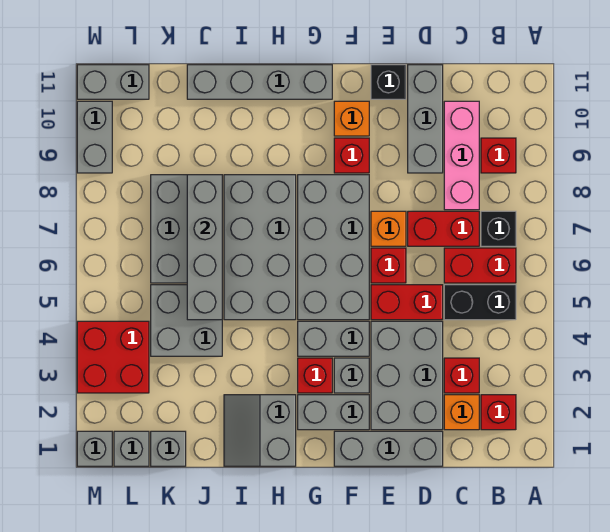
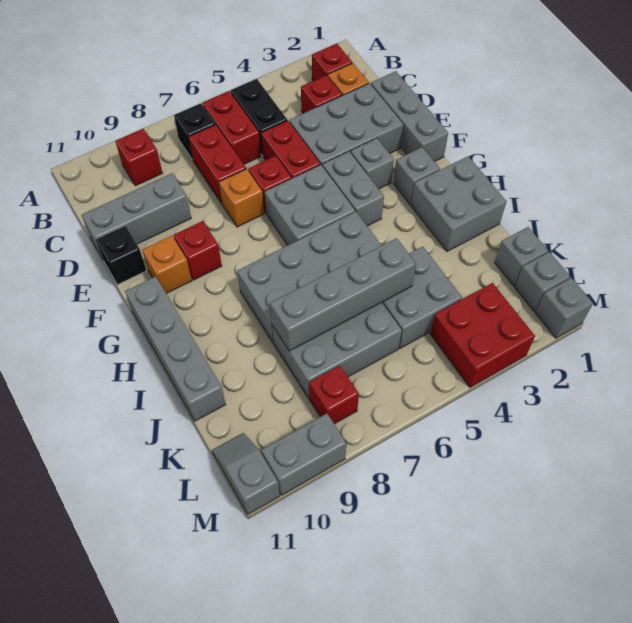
pink 1x3 brick [444,101,479,210] -> none
grey 1x2 brick [298,395,369,430] -> grey 1x1 brick [393,147,440,205]
grey 2x4 brick [298,175,369,320] -> grey 2x2 brick [265,165,355,245]
red 1x1 brick [298,358,332,393] -> red 1x1 brick moved to [309,366,359,424]
grey 2x2 slope [224,395,296,466] -> grey 2x2 brick [411,156,506,251]
grey 1x2 brick [77,65,149,99] -> grey 1x2 slope [212,433,280,514]

